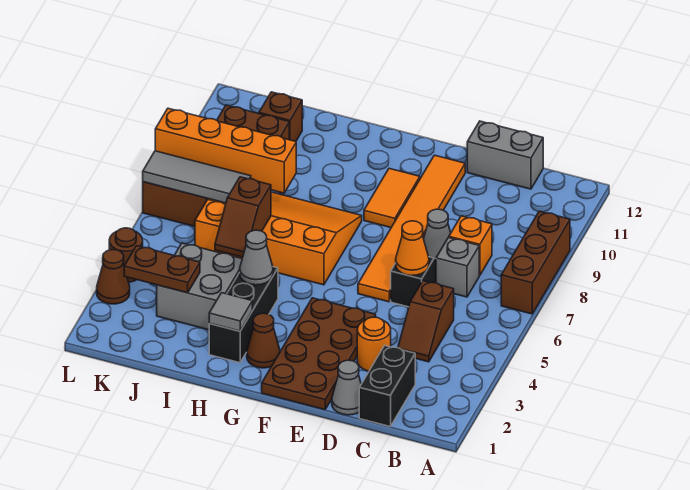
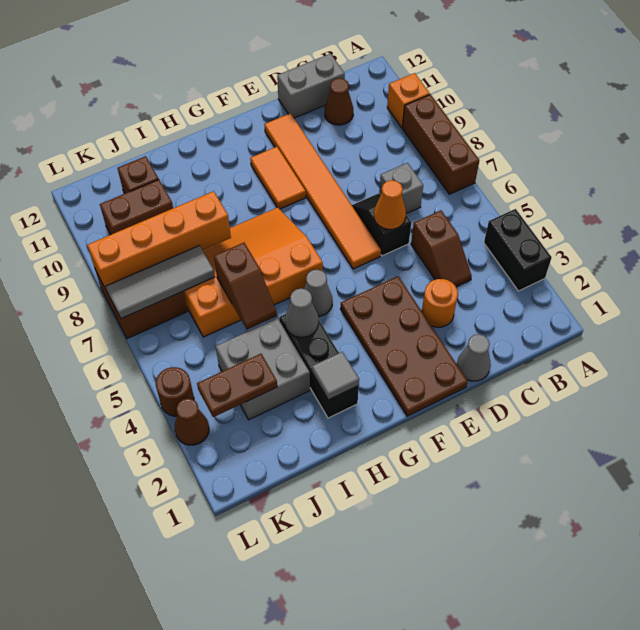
black 1x2 brick [359,345,415,426] -> black 1x2 brick moved to [484,209,552,291]
orange 1x1 brick [449,216,492,276] -> orange 1x1 brick moved to [387,73,430,127]
grey 1x1 cone [424,209,451,258] -> grey 1x1 cone moved to [304,270,333,317]
brown 1x1 cone [247,313,280,368] -> brown 1x1 cone moved to [325,78,353,125]

